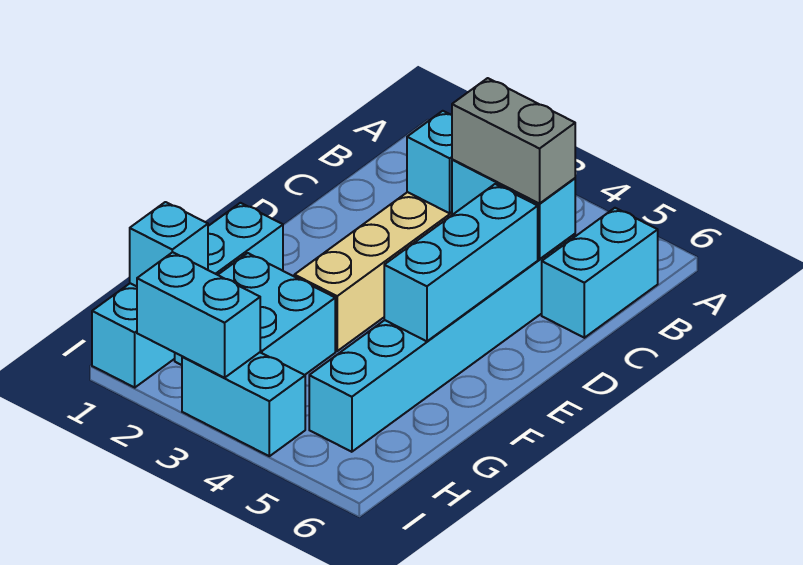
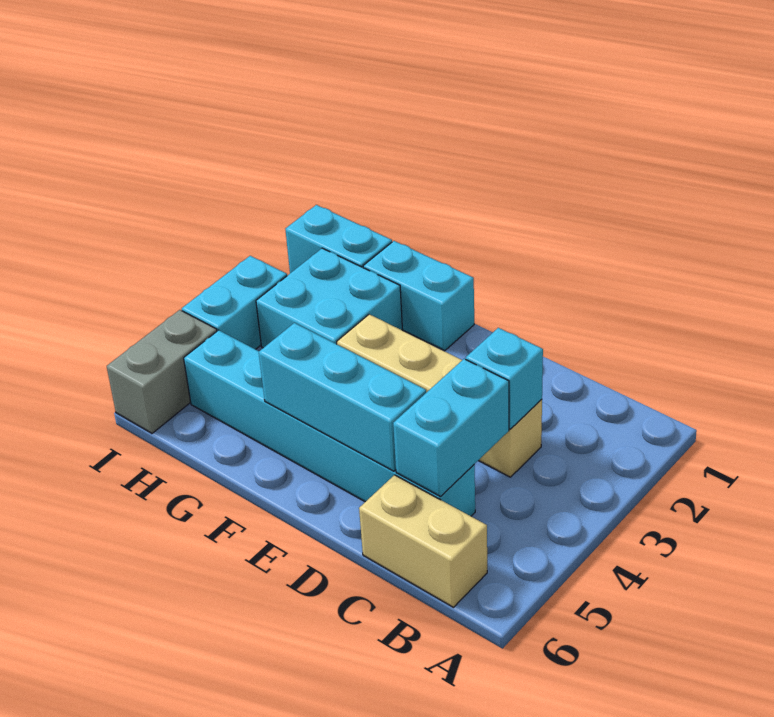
cyan 1x2 brick [542,208,658,338] -> tan 1x2 brick [359,475,487,607]
grey 1x2 brick [452,78,575,204] -> grey 1x2 brick moved to [107,310,217,433]
cyan 1x1 brick [130,202,208,286] -> none
cyan 1x2 brick [137,252,260,378] -> none

